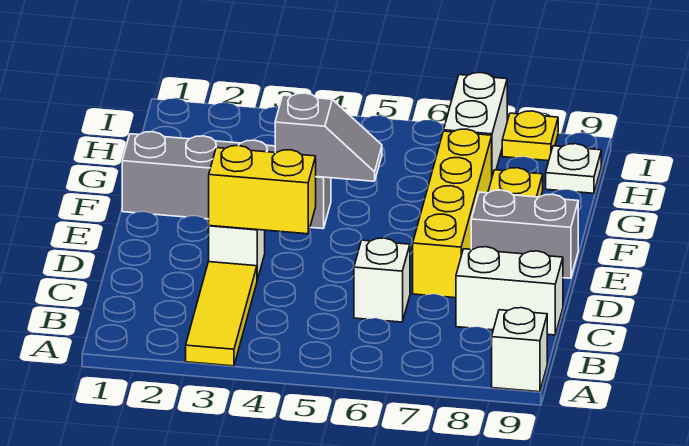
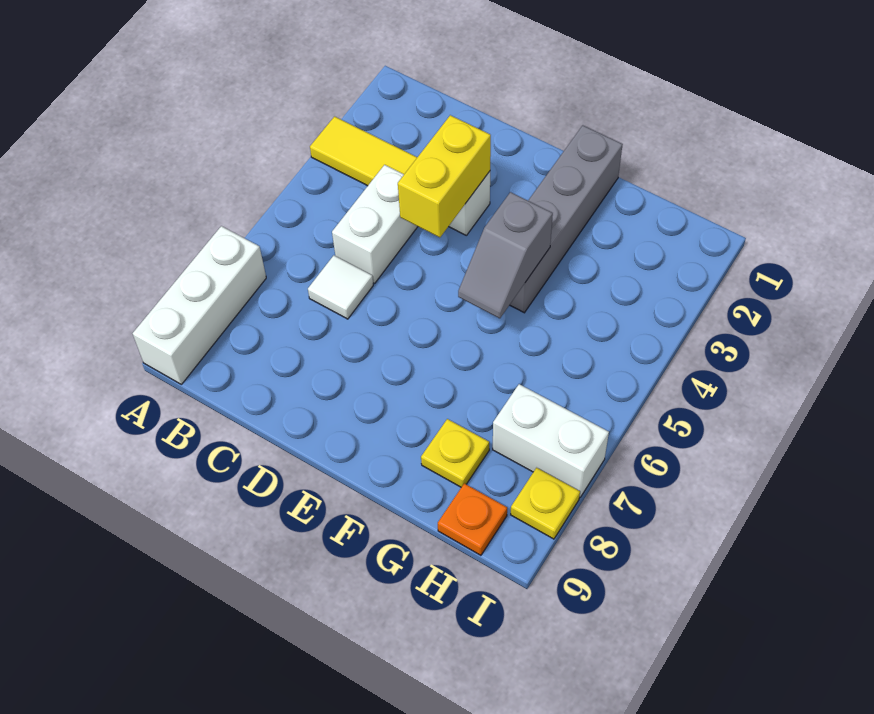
white 1x1 brick [492,308,547,392] -> white 1x3 brick [133,226,266,384]
white 1x1 brick [354,238,410,322] -> white 1x1 tile [308,255,373,319]
white 1x2 brick [456,247,563,335] -> white 1x2 brick moved to [332,165,418,283]
yellow 1x4 brick [413,129,492,298] -> none
grey 1x2 brick [471,190,578,278] -> none
white 1x1 plate [546,144,601,193] -> orange 1x1 plate [438,483,507,555]

